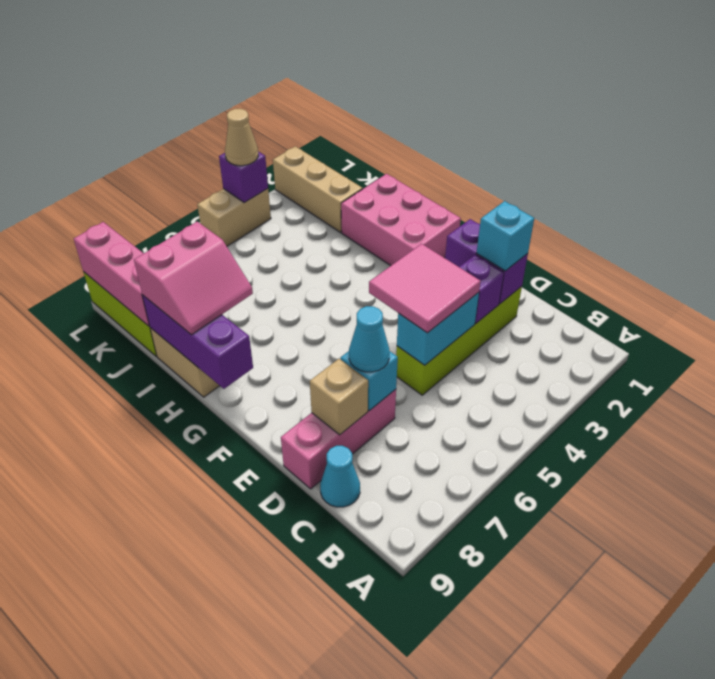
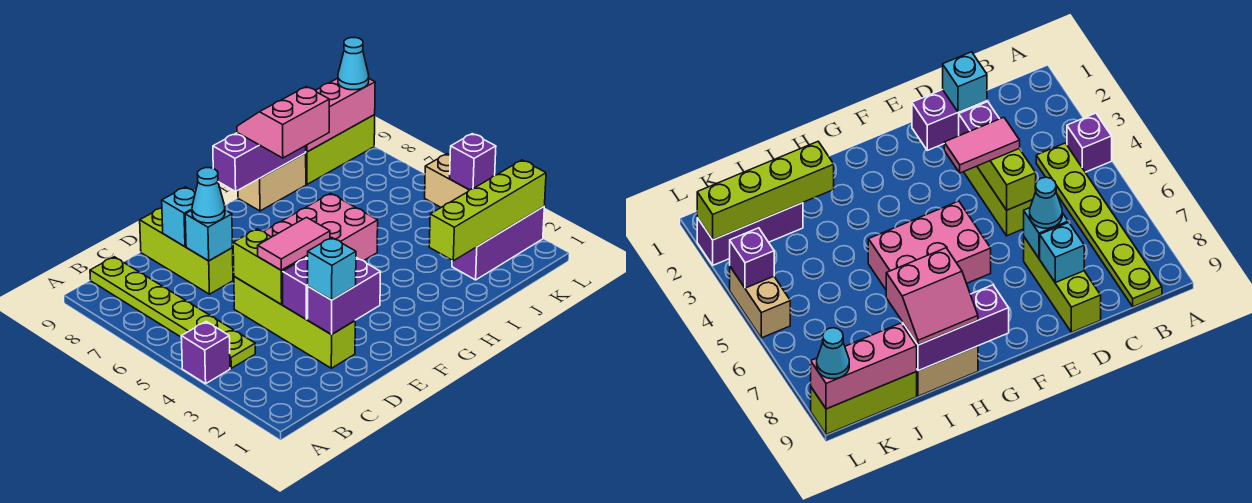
none -> purple 1x1 brick [181,322,230,384]
none -> lime 1x6 plate [90,257,255,368]
cyan 1x1 cone [320,446,360,507] -> cyan 1x1 cone moved to [338,38,369,90]
cyan 1x2 brick [397,292,479,365] -> lime 1x2 brick [233,229,305,304]
pink 2x2 tile [369,244,481,333] -> pink 1x2 tile [258,217,330,270]
pink 1x3 brick [281,389,396,489] -> lime 1x3 brick [140,208,233,294]
tan 1x1 brick [310,359,368,435] -> cyan 1x1 brick [162,187,195,247]
pink 2x3 brick [341,174,461,266] -> pink 2x3 brick moved to [264,193,378,261]
pink 2x2 slope [134,222,253,335] -> pink 2x2 slope turned to [237,87,329,158]
none -> lime 1x4 brick [429,160,546,261]
tan 1x3 brick [273,146,363,232] -> purple 1x3 brick [452,207,544,280]
tan 1x1 cone [225,109,258,166] -> none

